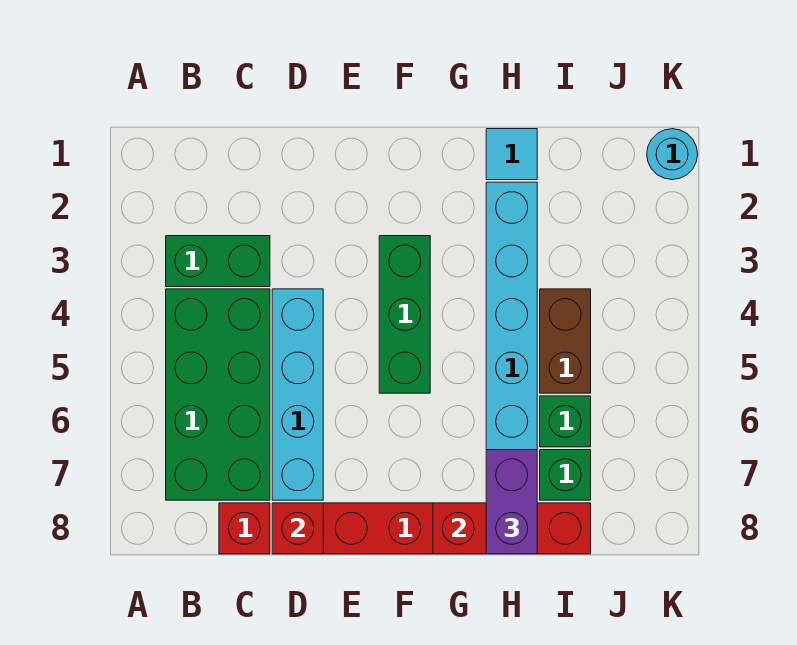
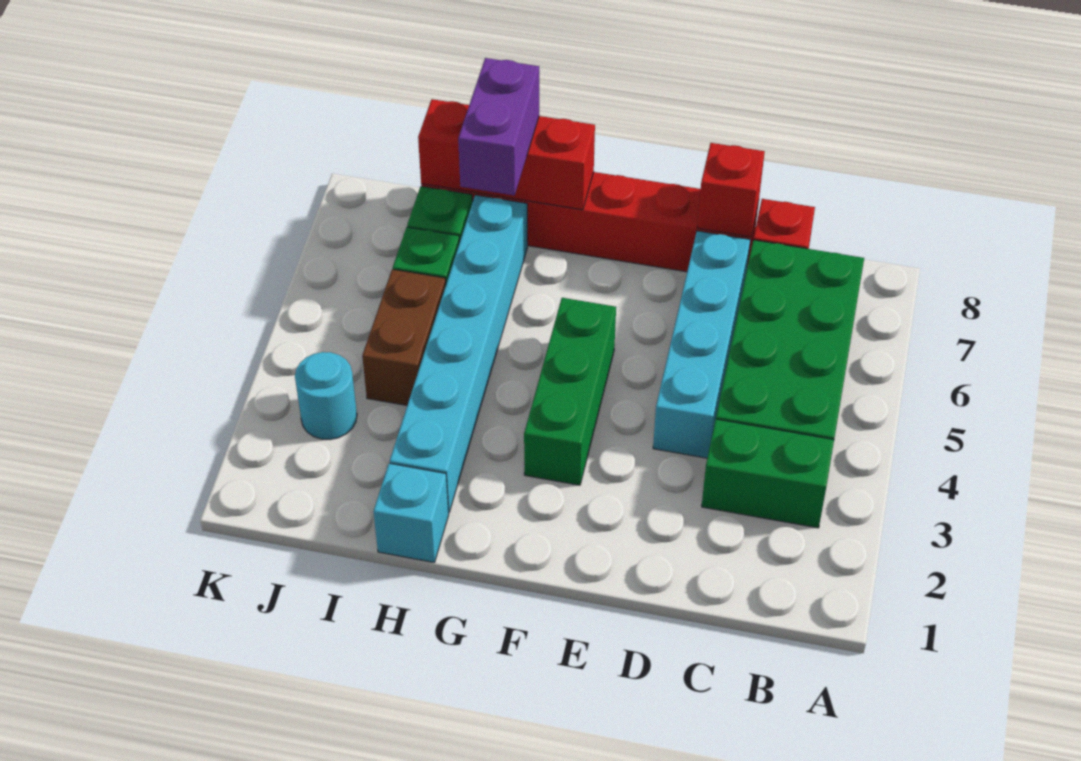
cyan 1x1 tile [486,129,537,180] -> cyan 1x1 brick [373,463,449,562]
cyan 1x1 round brick [647,129,698,180] -> cyan 1x1 round brick moved to [295,352,357,440]

